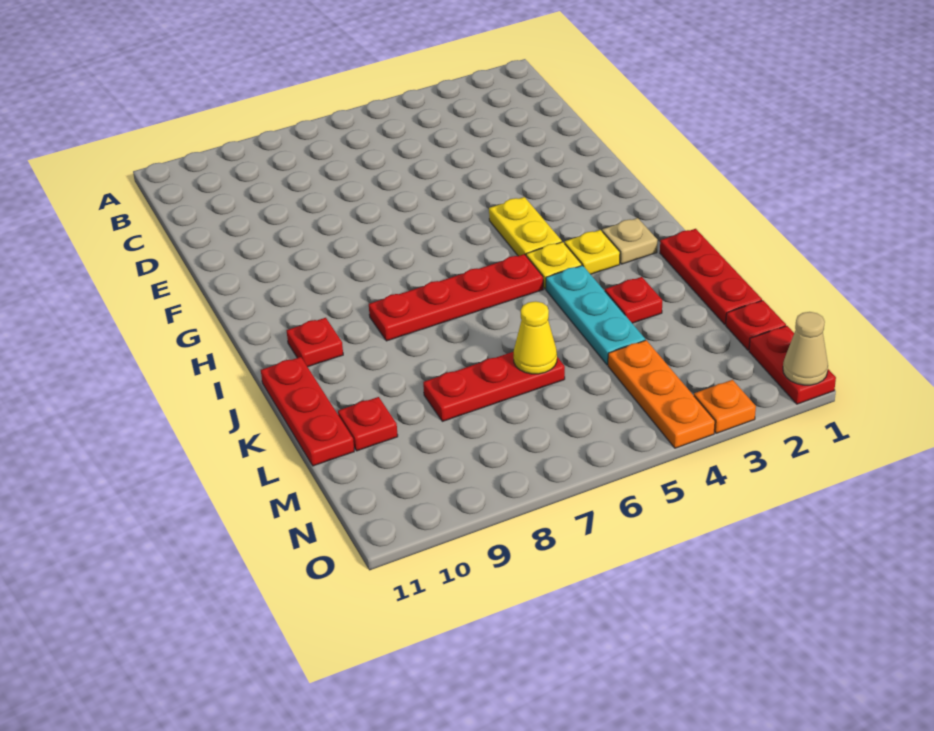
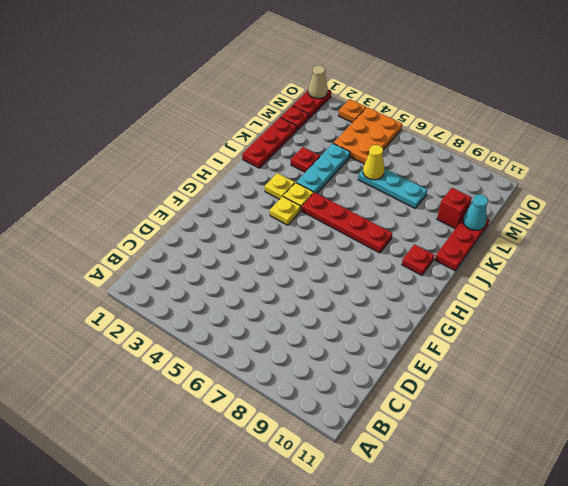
yellow 1x2 plate [489,197,562,256] -> yellow 1x1 plate [270,196,301,225]
tan 1x1 plate [602,218,658,264] -> none
red 1x3 plate [423,352,565,421] -> cyan 1x3 plate [358,169,427,209]
red 1x1 plate [338,397,398,451] -> red 1x1 brick [437,188,472,229]
none -> cyan 1x1 cone [463,195,488,230]
orange 1x3 plate [608,340,715,448] -> orange 2x3 plate [333,107,402,164]

